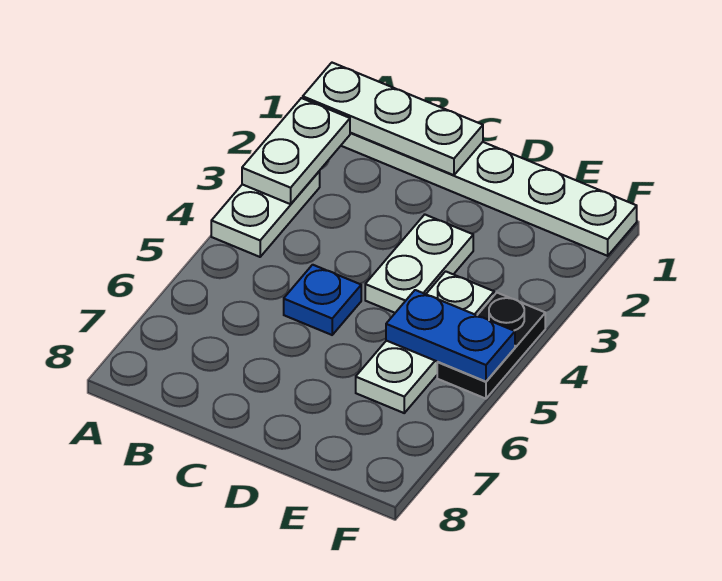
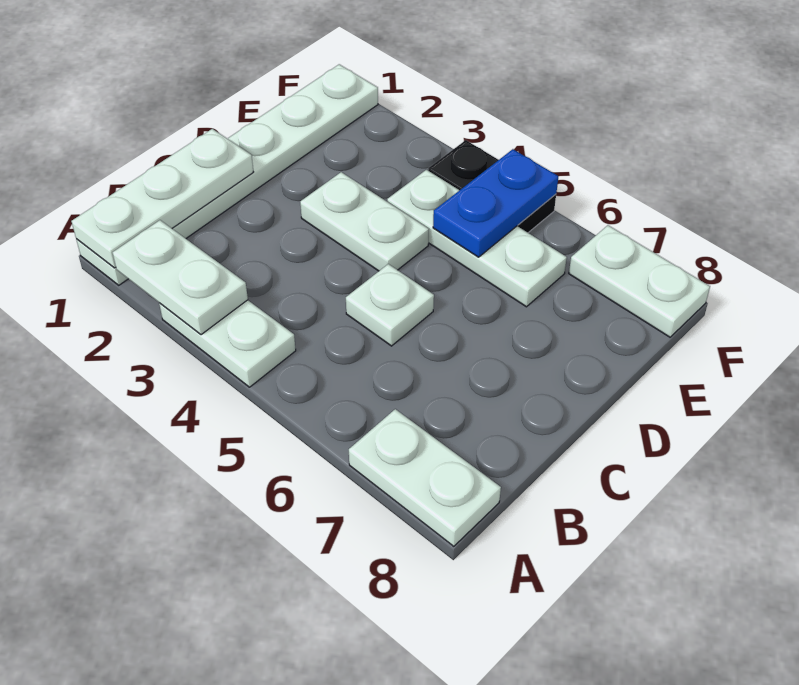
none -> white 1x2 plate [349,409,501,546]
blue 1x1 plate [284,265,361,335] -> white 1x1 plate [346,264,434,346]
none -> white 1x2 plate [569,225,710,337]

